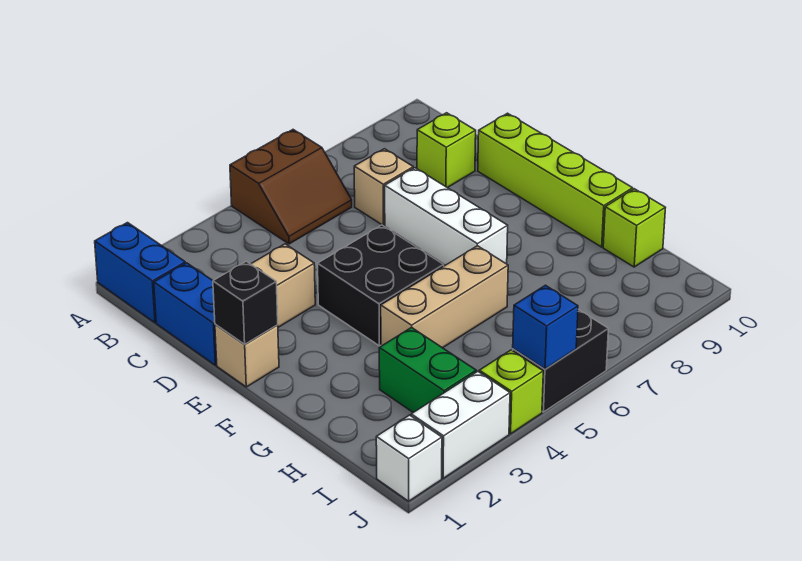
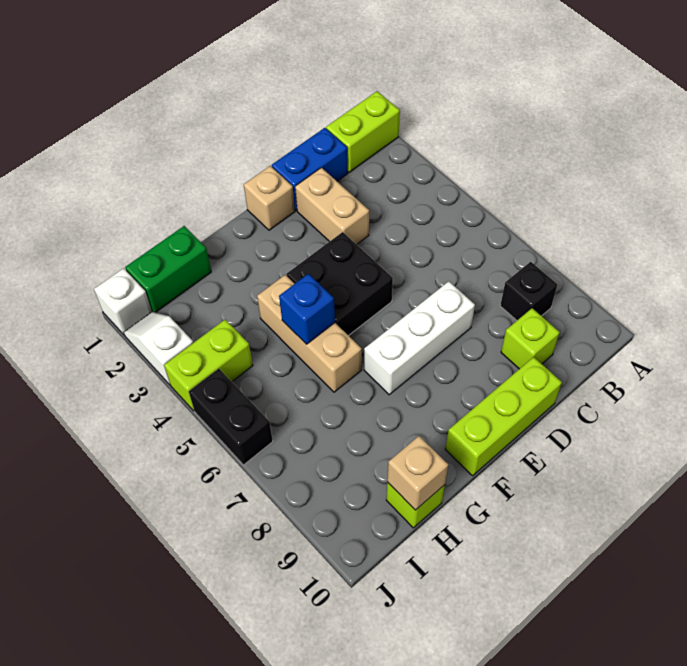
blue 1x2 brick [95,223,185,323] -> lime 1x2 brick [326,91,400,172]
brown 2x2 slope [230,130,352,244] -> none
tan 1x1 brick [354,149,413,226] -> tan 1x1 brick moved to [387,436,448,510]
lime 1x4 brick [478,113,633,247] -> lime 1x3 brick [445,357,562,476]
black 1x1 brick [213,261,278,344] -> black 1x1 brick moved to [500,262,557,320]
green 1x2 brick [379,327,476,413] -> green 1x2 brick moved to [125,226,211,312]
white 1x2 brick [411,371,510,478] -> white 1x2 slope [124,311,193,385]
lime 1x1 brick [479,350,543,434] -> lime 1x2 brick [164,320,253,411]
blue 1x1 brick [513,285,578,369] -> blue 1x1 brick moved to [279,274,335,344]

